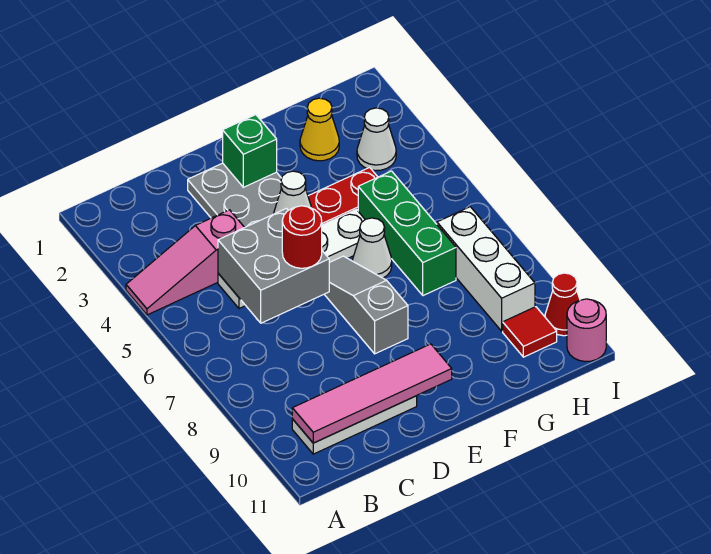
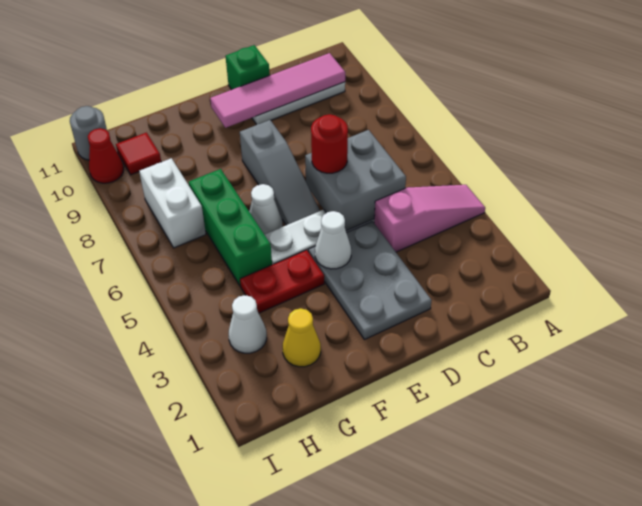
green 1x1 brick [223,115,277,187] -> green 1x1 brick moved to [226,45,270,90]
white 1x3 brick [437,207,535,331] -> white 1x2 brick [139,158,206,248]
pink 1x1 round brick [567,299,606,362] -> grey 1x1 round brick [70,106,107,160]

